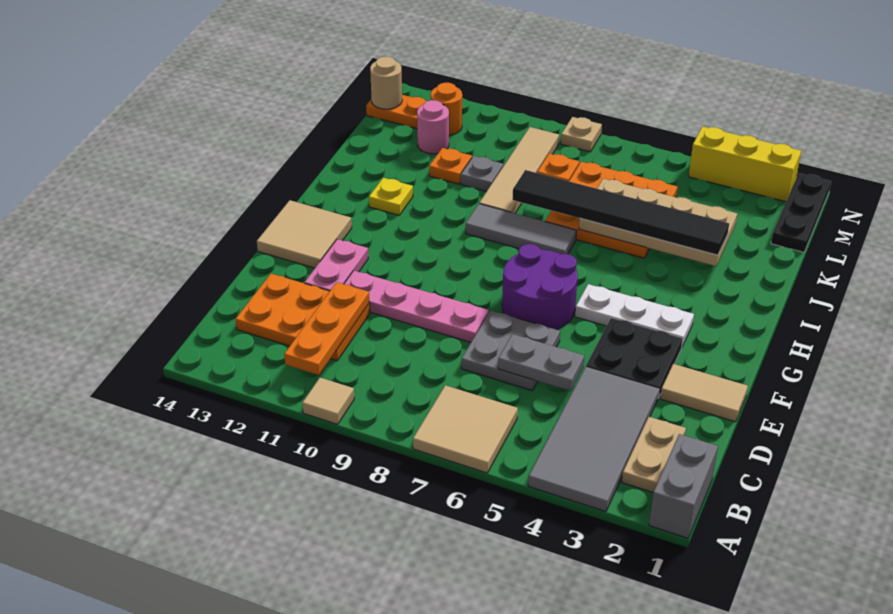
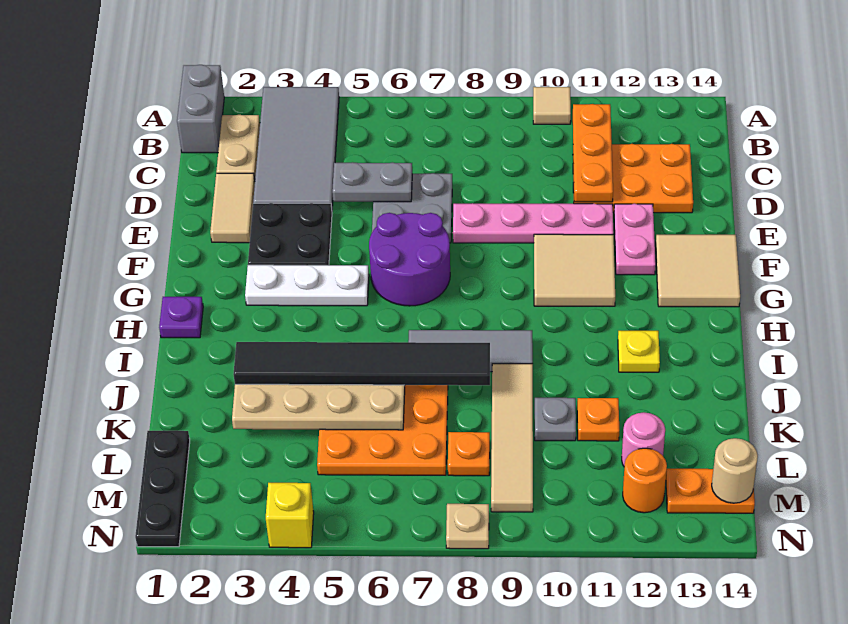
tan 2x2 tile [413,385,518,473] -> tan 2x2 tile moved to [534,234,615,306]
tan 1x2 tile [660,364,748,422] -> tan 1x2 tile turned to [210,173,255,243]
none -> purple 1x1 plate [159,297,203,338]
yellow 1x3 brick [689,126,801,202] -> yellow 1x1 brick [266,483,314,548]

